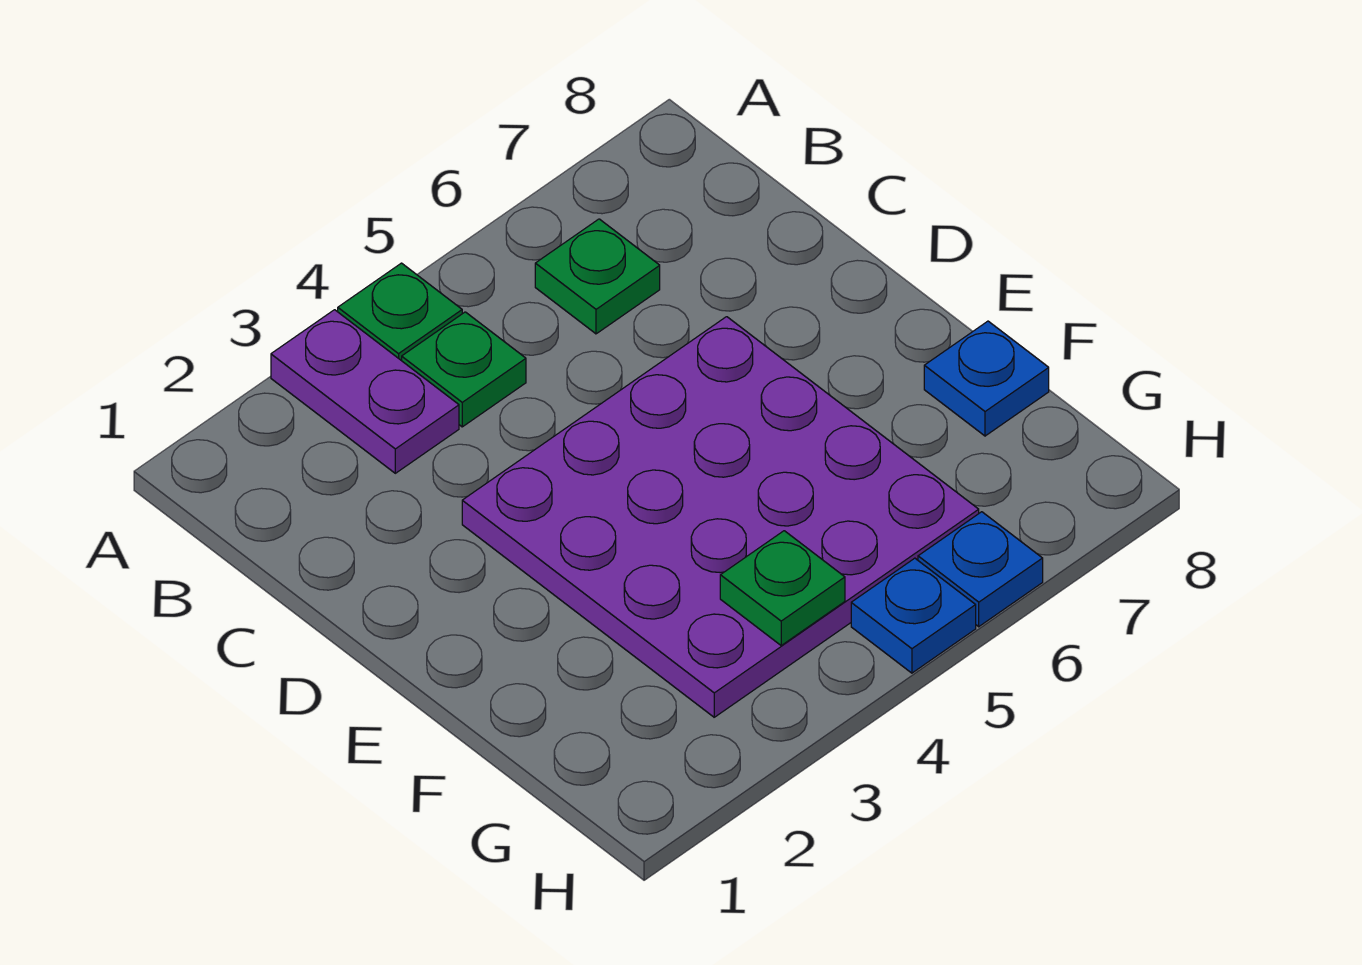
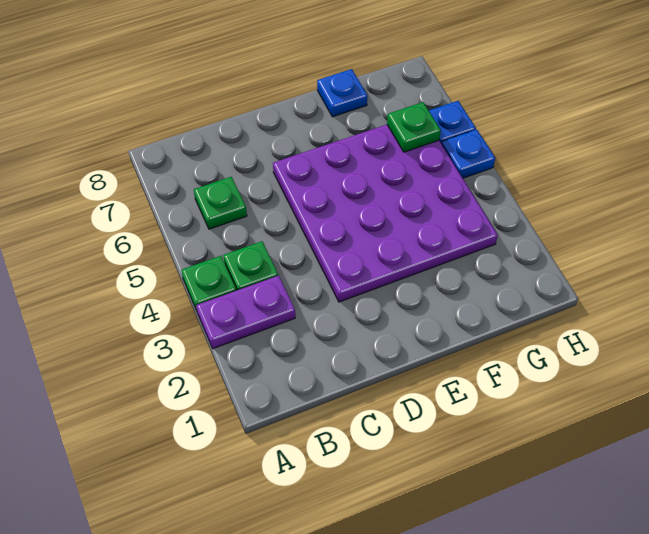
green 1x1 plate [720,531,845,645] -> green 1x1 plate moved to [387,102,441,152]

